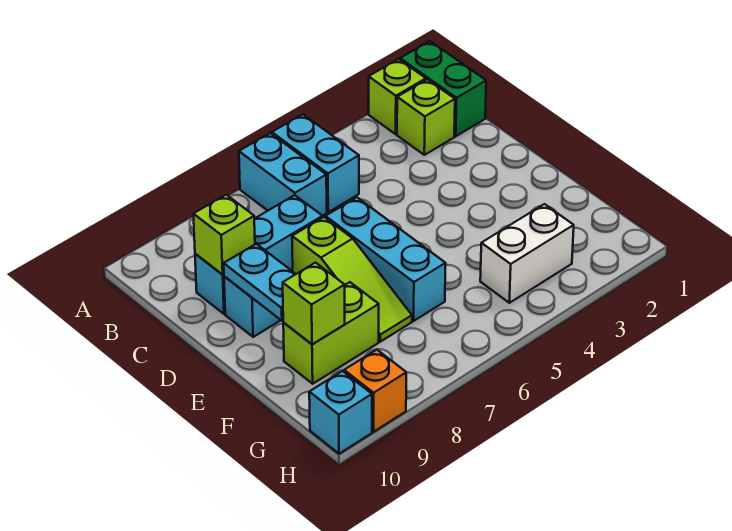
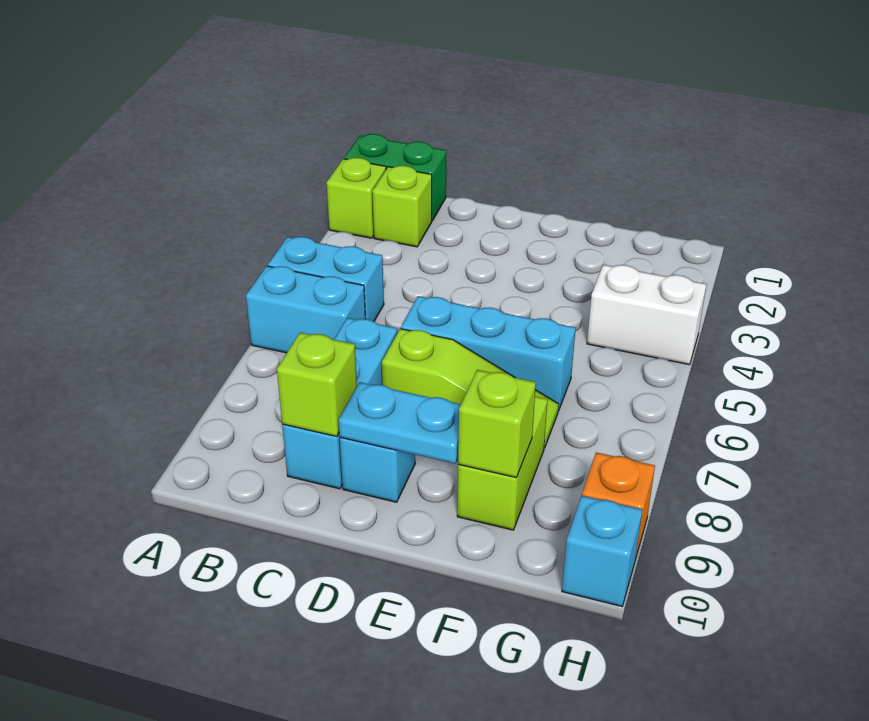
white 1x2 brick [480,204,574,303] -> white 1x2 brick turned to [587,265,706,365]

